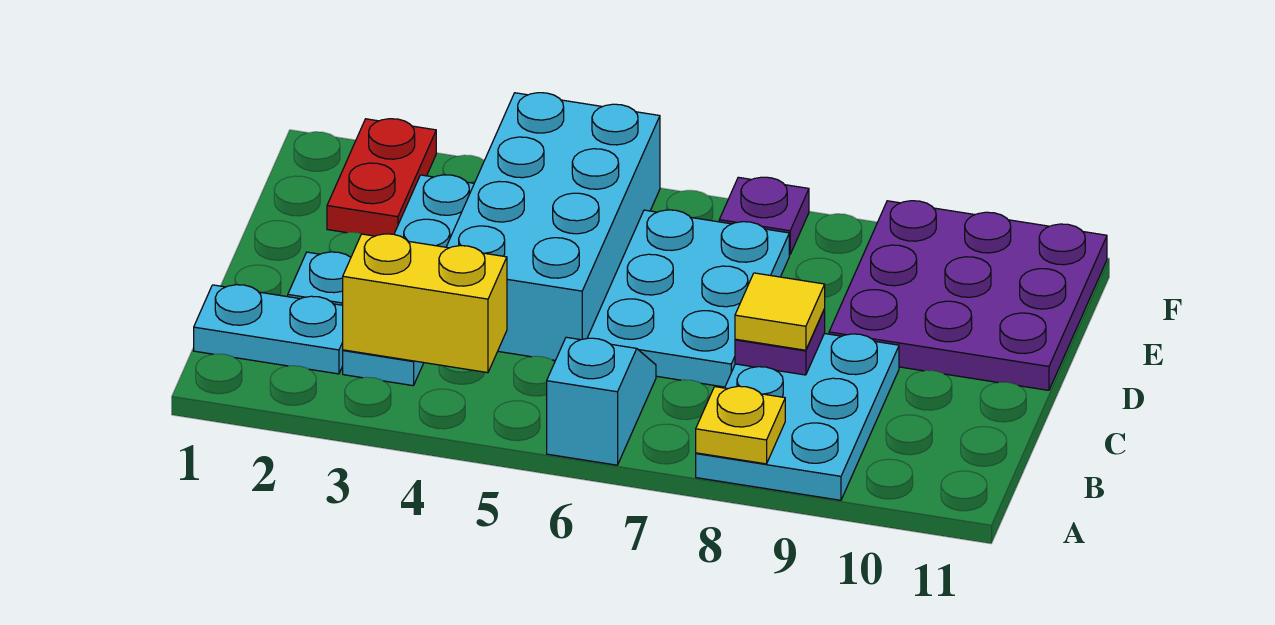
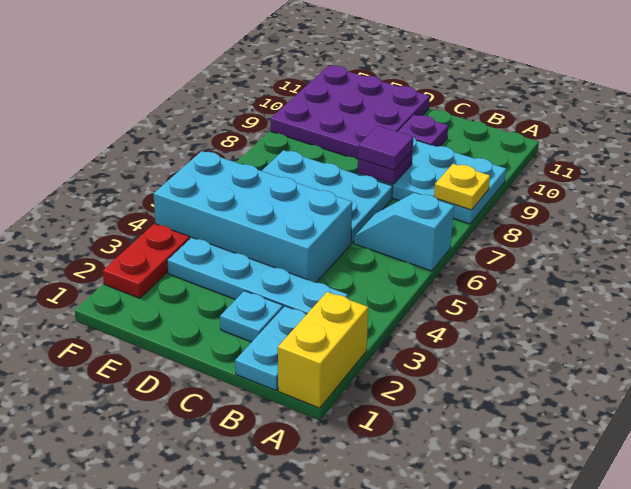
yellow 1x2 brick [343,234,507,373] -> yellow 1x2 brick moved to [278,292,368,408]
yellow 1x1 tile [735,273,825,350] -> purple 1x1 tile [358,126,413,170]
red 1x2 plate [327,119,436,236] -> red 1x2 plate turned to [103,224,190,298]
purple 1x1 plate [719,177,809,255] -> purple 1x1 plate moved to [398,115,448,147]

